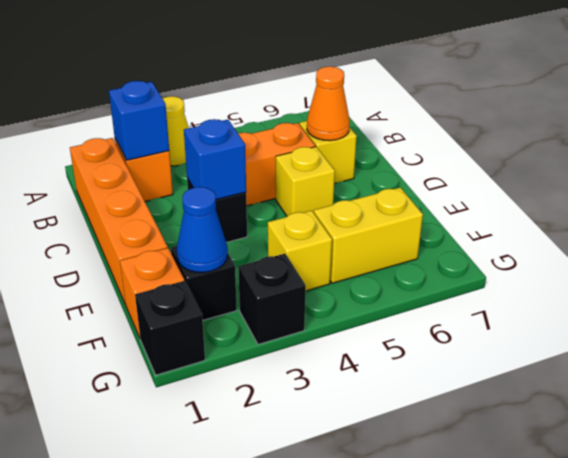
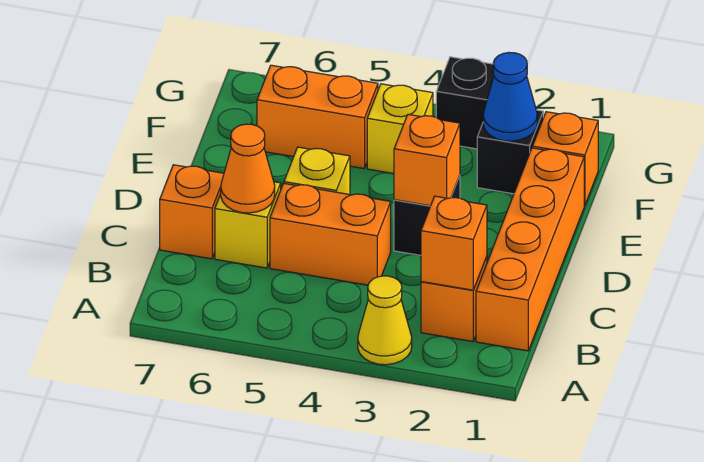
blue 1x1 brick [109,81,169,160] -> orange 1x1 brick [421,196,487,290]
none -> orange 1x1 brick [160,165,224,259]
blue 1x1 brick [184,119,246,199] -> orange 1x1 brick [394,114,460,206]
yellow 1x2 brick [314,188,423,283] -> orange 1x2 brick [257,65,378,168]
black 1x1 brick [135,281,205,375] -> none

